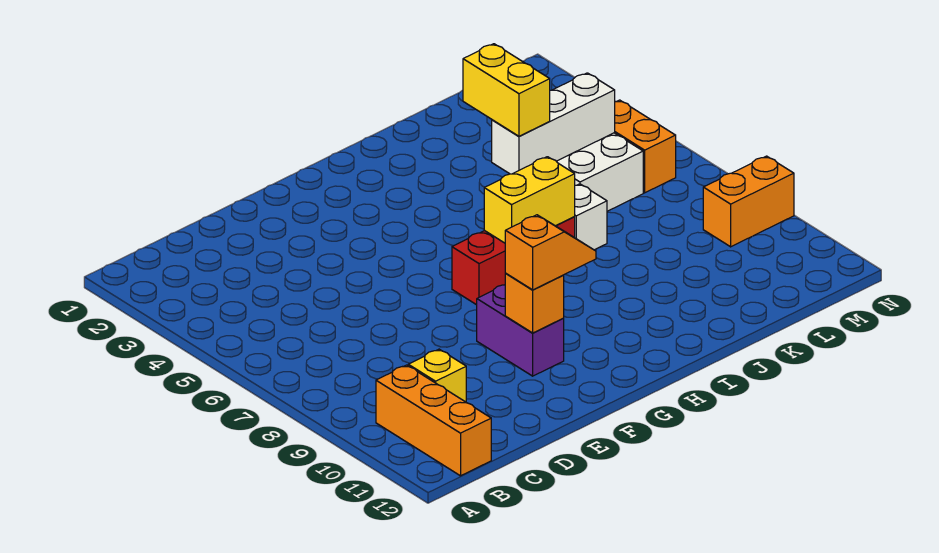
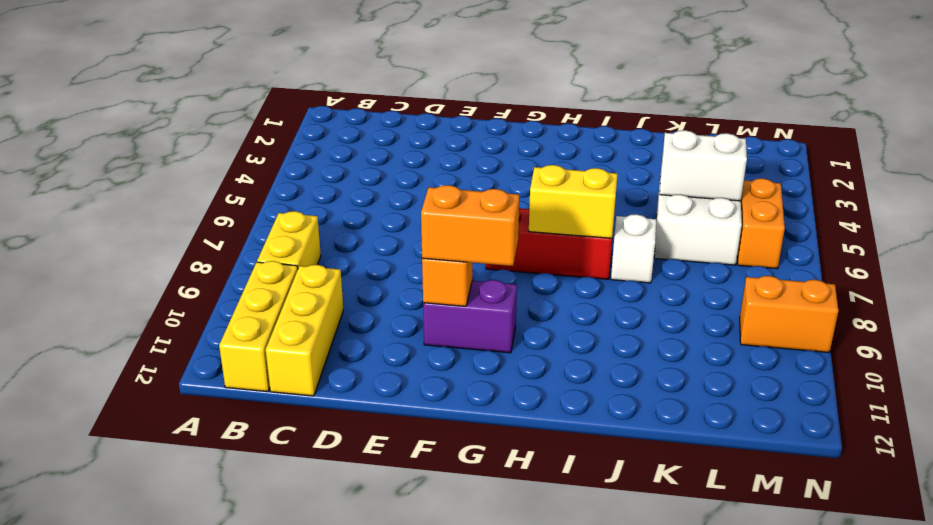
orange 1x3 brick [376,365,491,476] -> yellow 1x3 brick [219,261,298,392]
yellow 1x1 brick [408,349,466,402] -> yellow 1x3 brick [266,265,343,396]
purple 1x2 brick [477,285,564,376] -> purple 1x2 brick turned to [423,280,517,353]
orange 1x2 slope [505,215,596,290] -> orange 1x2 brick [421,185,519,266]
yellow 1x2 brick [463,44,550,136] -> yellow 1x2 brick moved to [257,211,321,268]
white 1x3 brick [492,73,615,174] -> white 1x2 brick [660,130,747,201]

